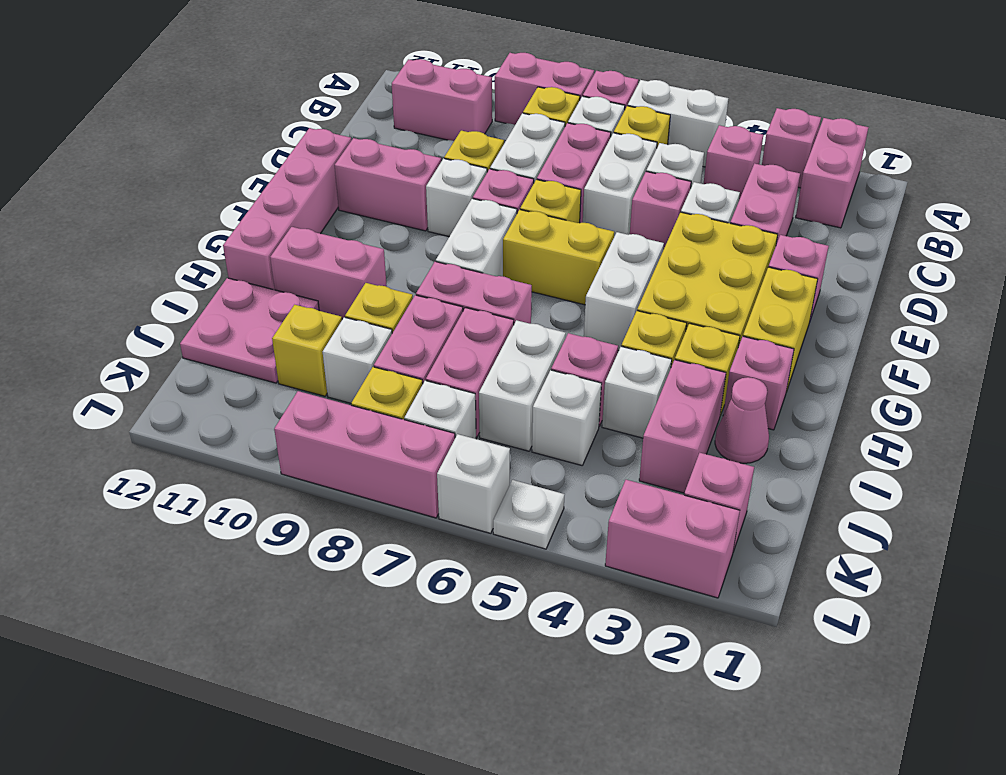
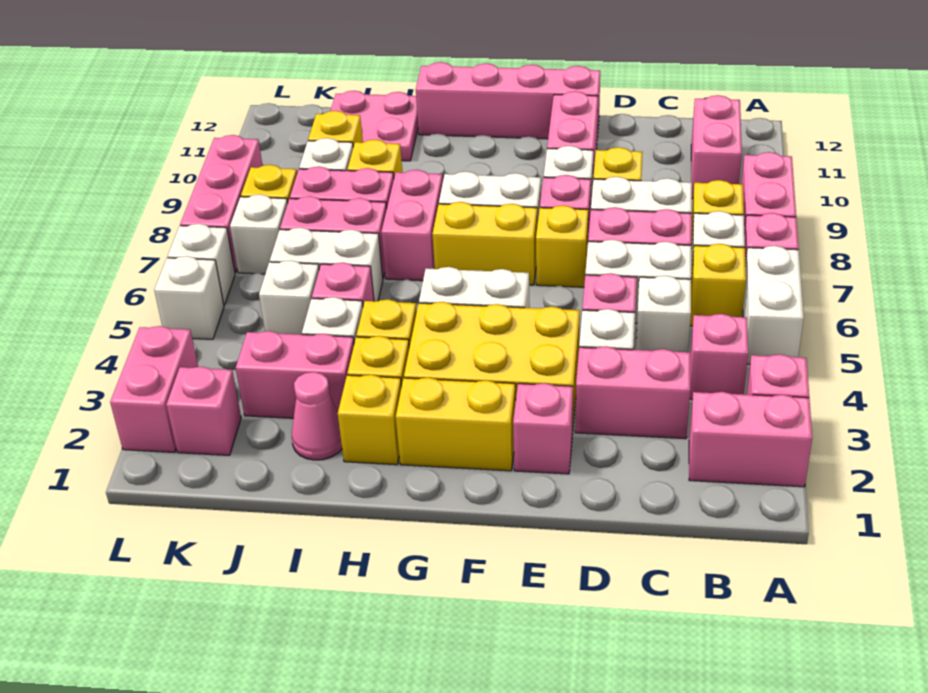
yellow 1x2 brick [503,210,614,305] -> yellow 1x2 brick turned to [432,202,537,285]
pink 1x1 brick [723,336,794,430] -> yellow 1x1 brick [338,375,401,465]
pink 1x2 brick [270,227,387,319] -> none
white 1x1 plate [493,480,565,549] -> white 1x1 brick [154,256,224,339]

